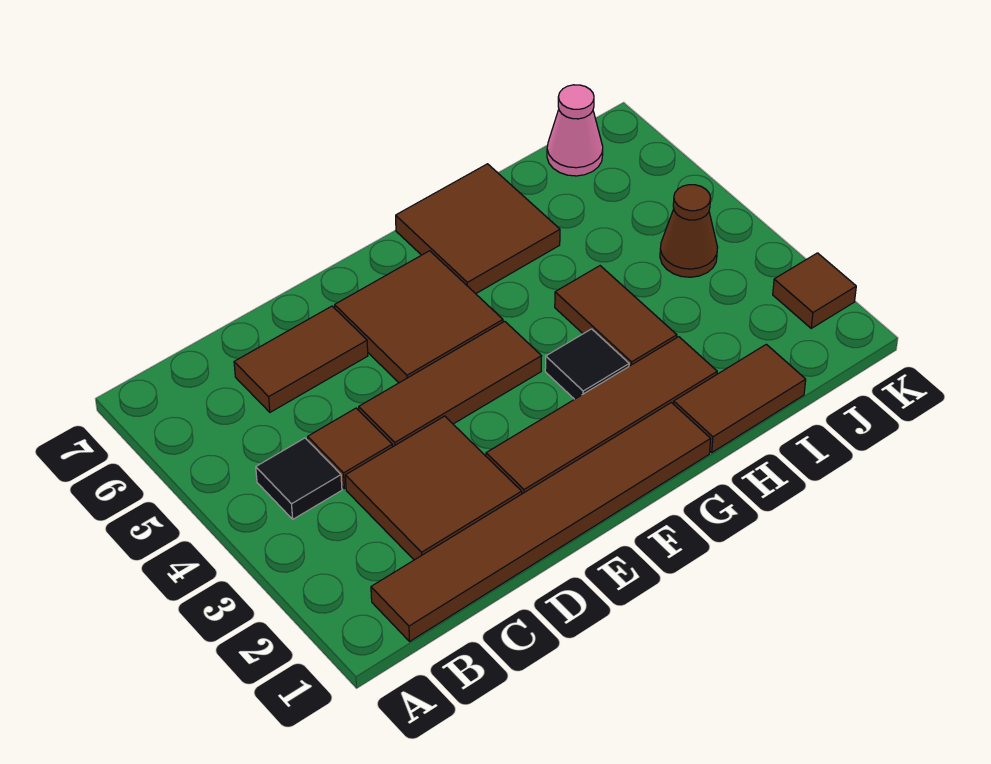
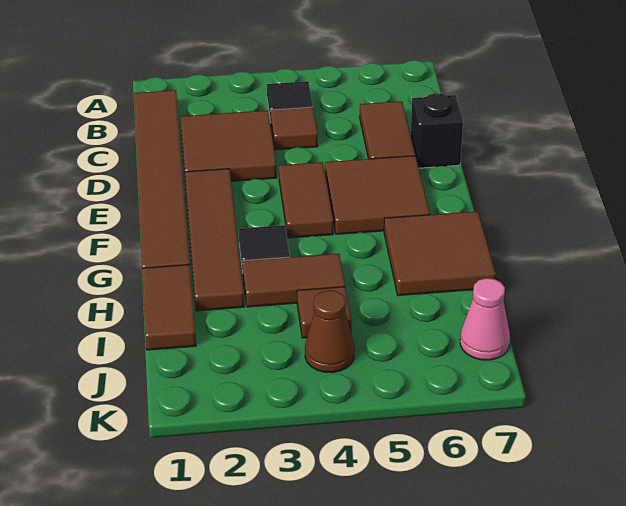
brown 1x3 tile [359,321,542,447] -> brown 1x2 tile [279,162,333,238]
none -> black 1x1 brick [411,93,463,168]
brown 1x1 tile [773,253,856,328] -> brown 1x1 tile moved to [297,287,351,338]

